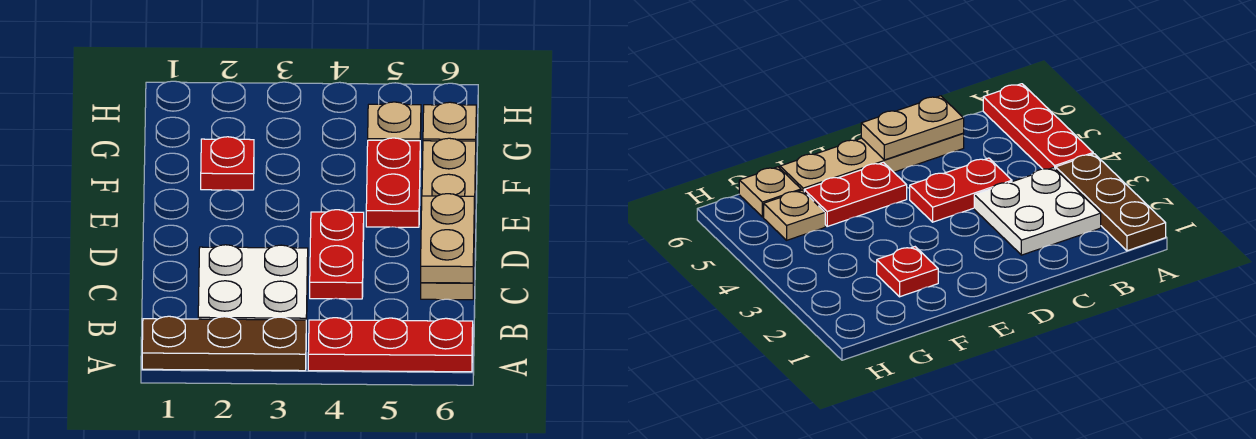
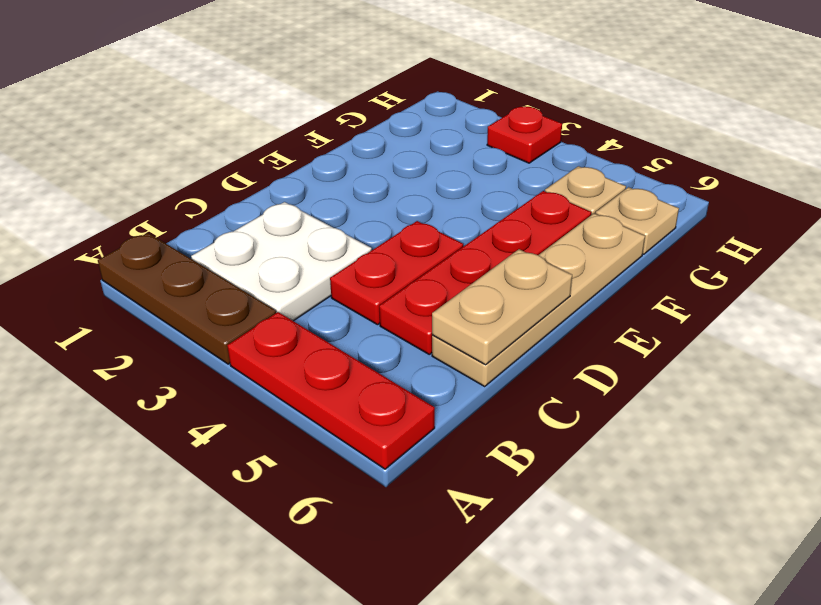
red 1x2 plate [366,138,420,227] -> red 1x4 plate [379,191,591,354]
red 1x1 plate [201,137,254,190] -> red 1x1 plate moved to [487,106,562,163]

